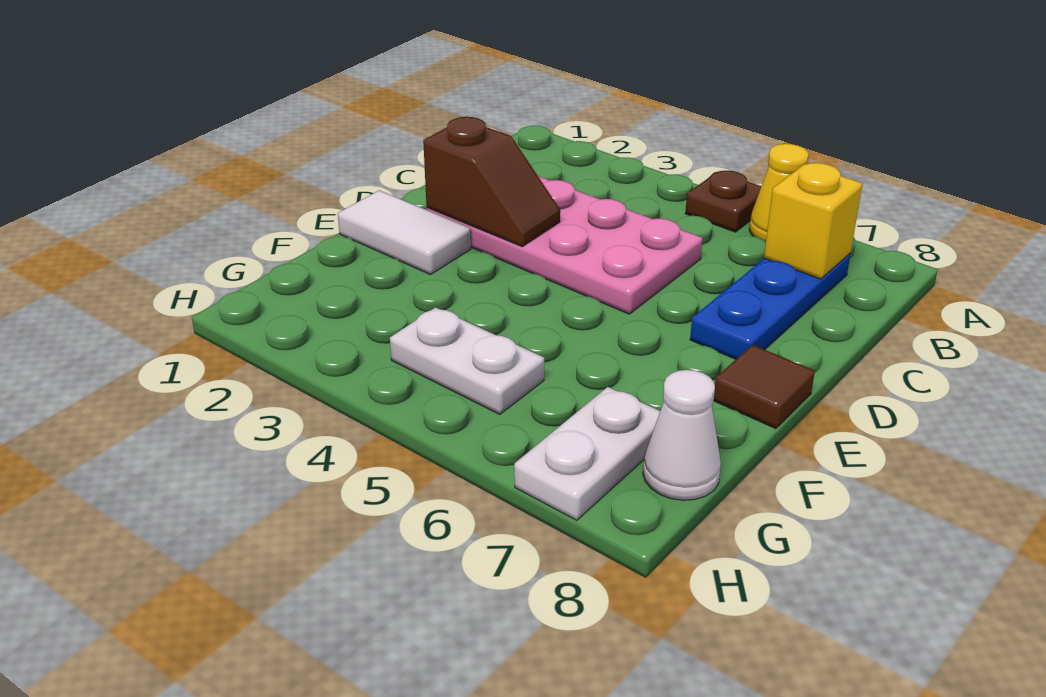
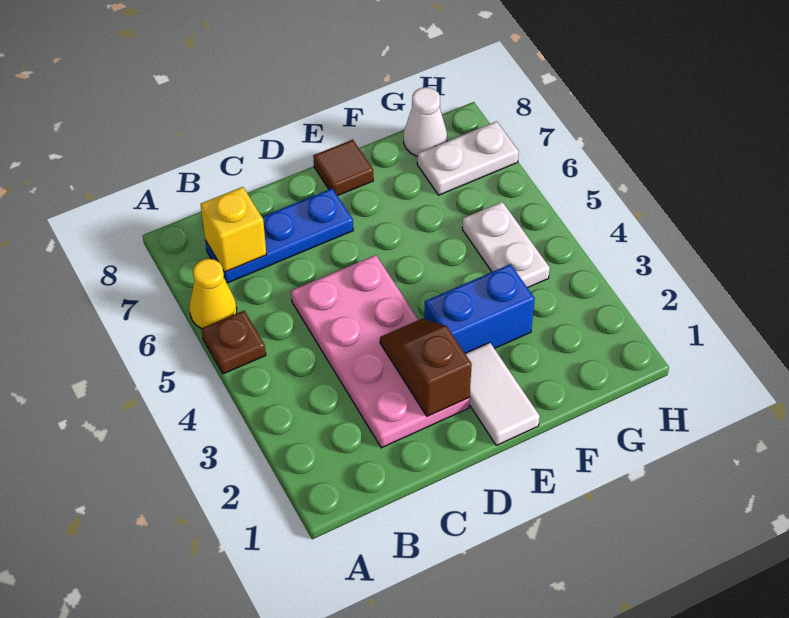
none -> blue 1x2 brick [424,264,535,353]

